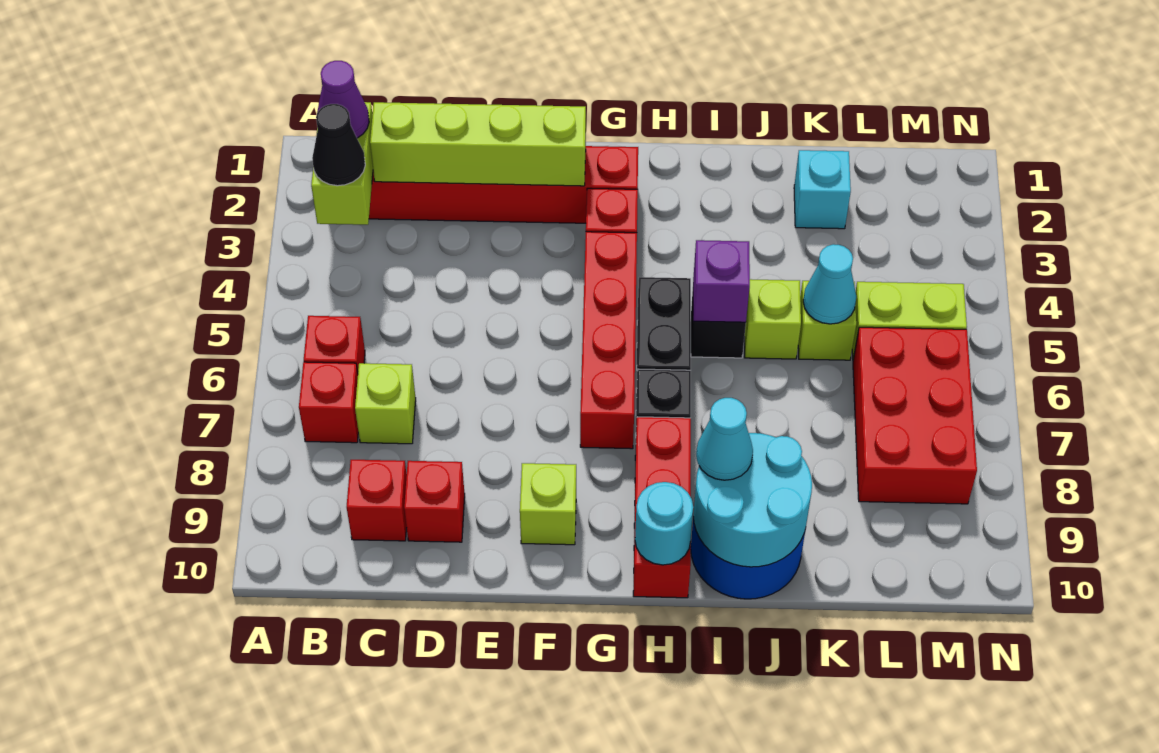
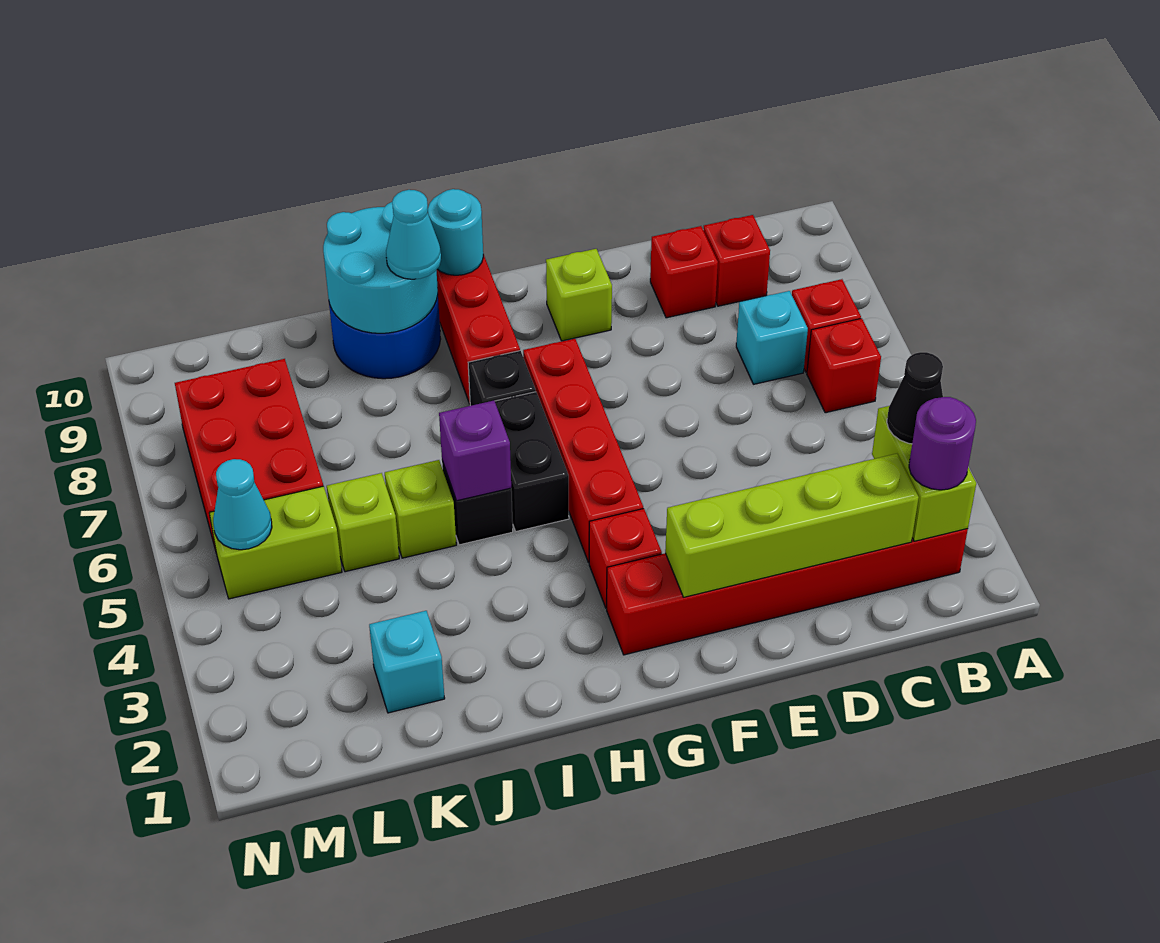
purple 1x1 cone [317,61,369,138] -> purple 1x1 round brick [909,397,976,490]
lime 1x1 brick [355,363,416,444] -> cyan 1x1 brick [736,291,808,384]
cyan 1x1 cone [803,244,856,324] -> cyan 1x1 cone moved to [213,459,272,550]

